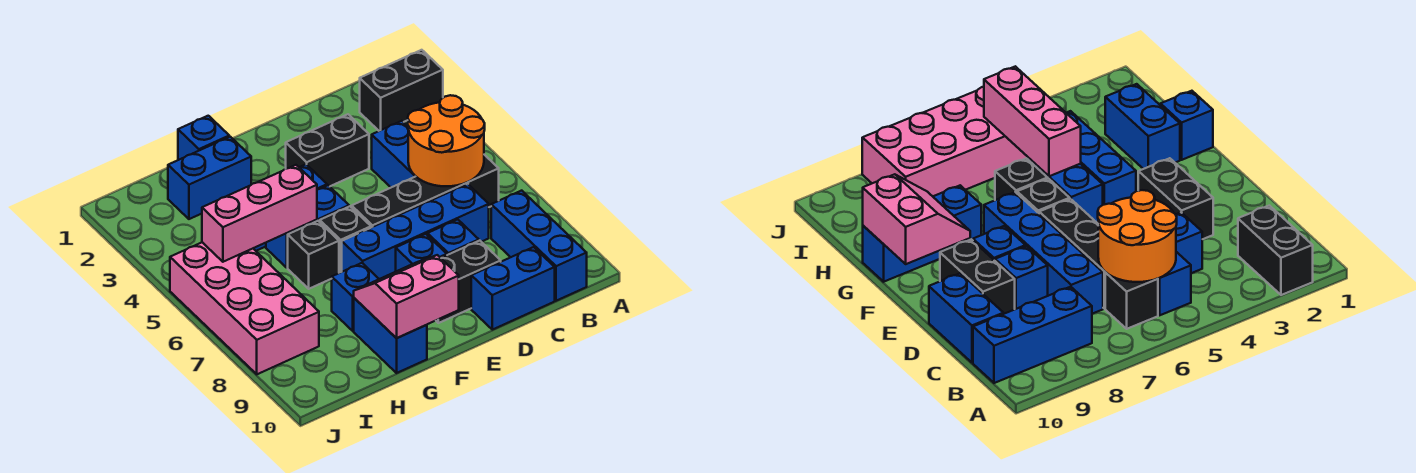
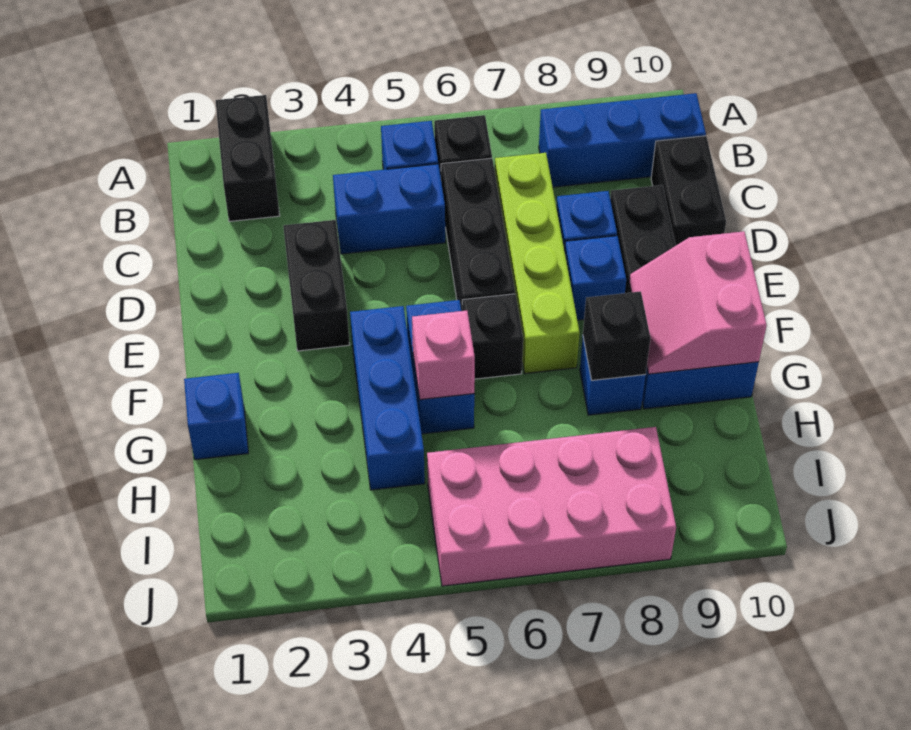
orange 2x2 round brick [408,95,485,186] -> none
blue 1x4 brick [342,184,489,279] -> lime 1x4 brick [495,153,580,374]
blue 1x2 brick [471,247,555,330] -> black 1x2 brick [651,136,726,245]
blue 1x2 brick [168,137,251,219] -> none
pink 1x3 brick [202,165,317,262] -> pink 1x1 brick [412,311,475,400]
black 1x1 brick [288,221,339,289] -> black 1x1 brick moved to [583,291,650,380]

